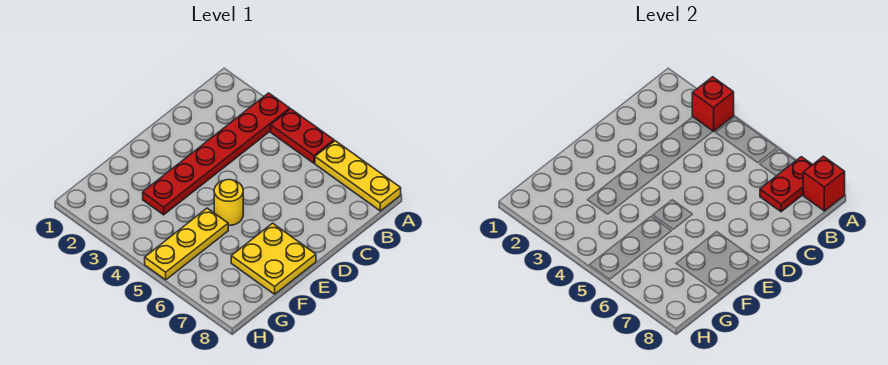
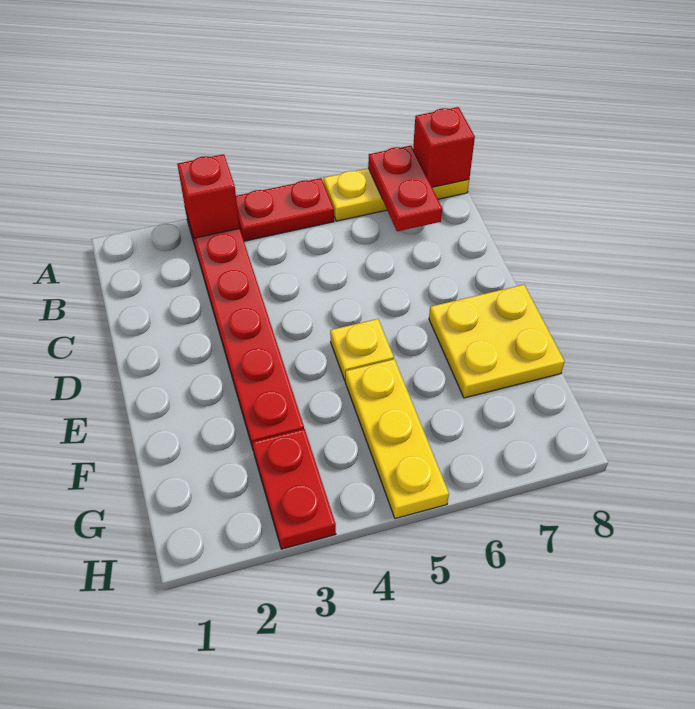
yellow 1x1 round brick [214,180,243,226] -> yellow 1x1 plate [330,319,394,380]
none -> red 1x2 plate [252,429,336,549]

